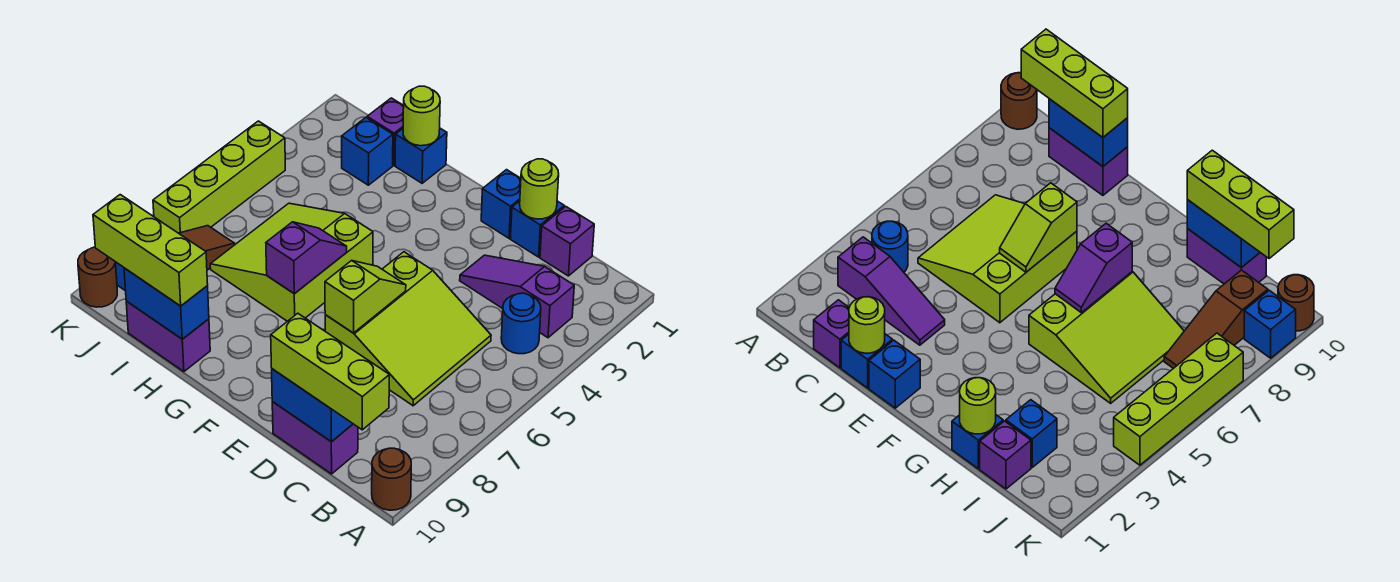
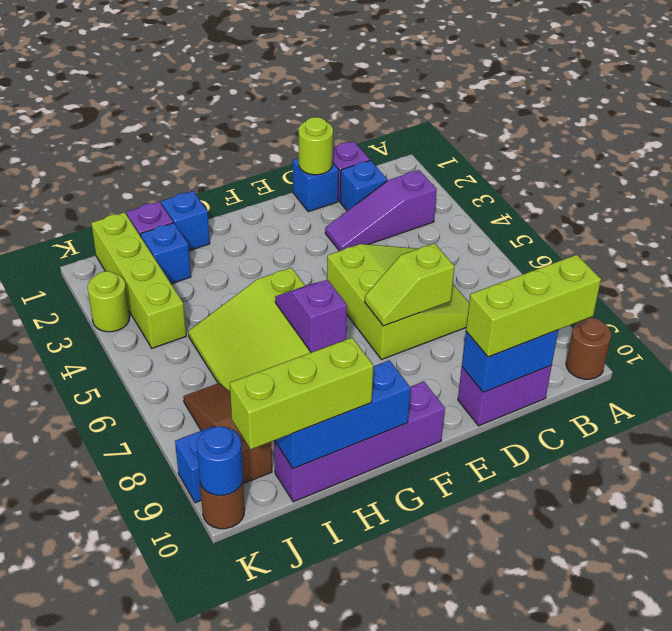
blue 1x1 round brick [501,293,541,354] -> blue 1x1 round brick moved to [197,426,243,495]
blue 1x1 brick [481,170,521,238] -> blue 1x1 brick moved to [340,160,387,211]
lime 1x2 slope [325,261,406,333] -> lime 1x2 slope turned to [365,243,455,326]
lime 1x1 round brick [403,86,440,146] -> lime 1x1 round brick moved to [87,271,130,332]
purple 1x2 brick [126,301,210,372] -> purple 1x4 brick [274,382,445,502]
blue 1x2 brick [124,268,209,339] -> blue 1x3 brick [275,360,411,469]
lime 1x4 brick [153,121,285,233] -> lime 1x4 brick moved to [91,212,186,348]

